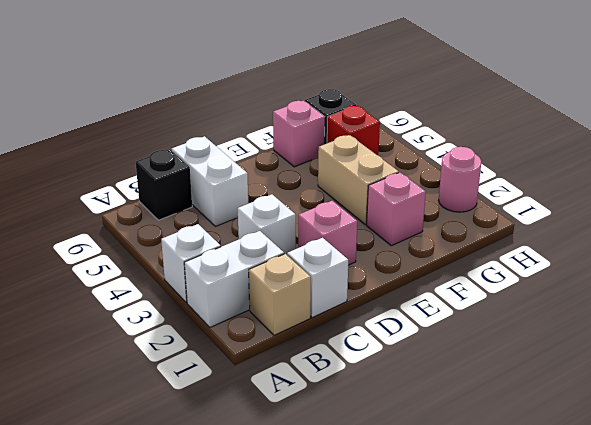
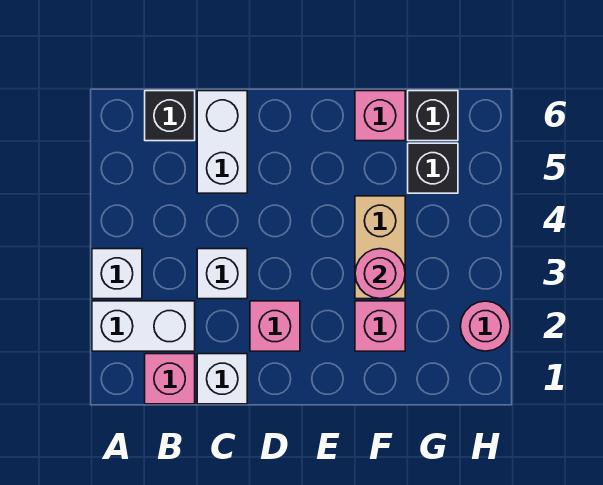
tan 1x1 brick [249,254,311,335] -> pink 1x1 brick [145,354,195,404]
none -> pink 1x1 round brick [355,249,405,299]
red 1x1 brick [327,106,380,155] -> black 1x1 brick [408,143,458,193]

